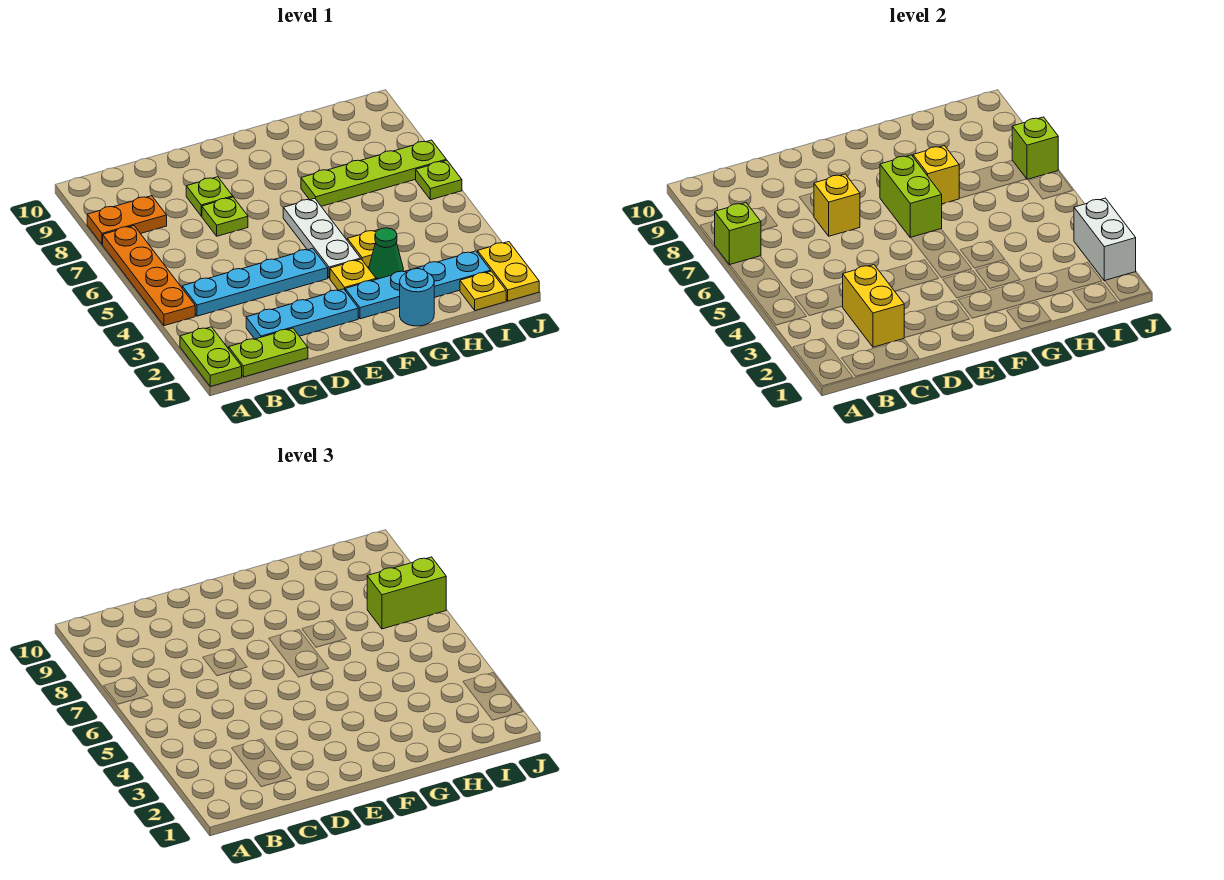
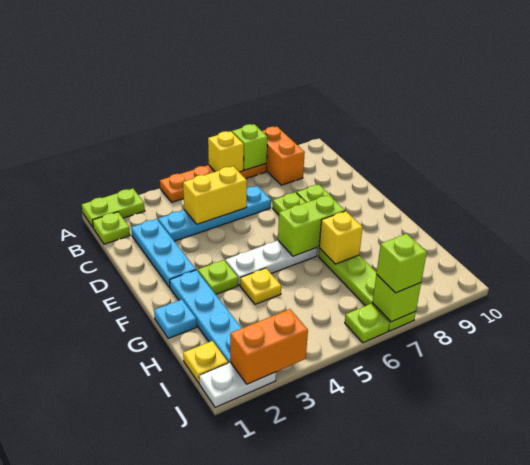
orange 1x2 plate [87,196,167,245] -> orange 1x2 brick [262,127,305,185]
lime 1x2 plate [229,328,308,377] -> lime 1x1 plate [92,212,130,244]
cyan 1x4 plate [182,248,328,316] -> cyan 1x4 plate turned to [158,186,271,241]
yellow 1x2 brick [843,265,904,347] -> yellow 1x2 brick moved to [183,166,247,224]
yellow 1x1 brick [814,174,860,236] -> yellow 1x1 brick moved to [208,131,244,172]
yellow 1x1 plate [330,259,376,290] -> lime 1x1 plate [198,260,238,294]
cyan 1x1 round brick [400,269,434,326] -> cyan 1x1 plate [154,300,197,338]
green 1x1 cone [369,228,403,279] -> none
lime 1x2 brick [367,557,446,629] -> lime 1x1 brick [376,234,427,293]
yellow 1x2 plate [478,242,539,301] -> white 1x2 plate [199,362,276,407]
white 1x2 brick [1074,198,1136,281] -> orange 1x2 brick [230,309,308,384]

